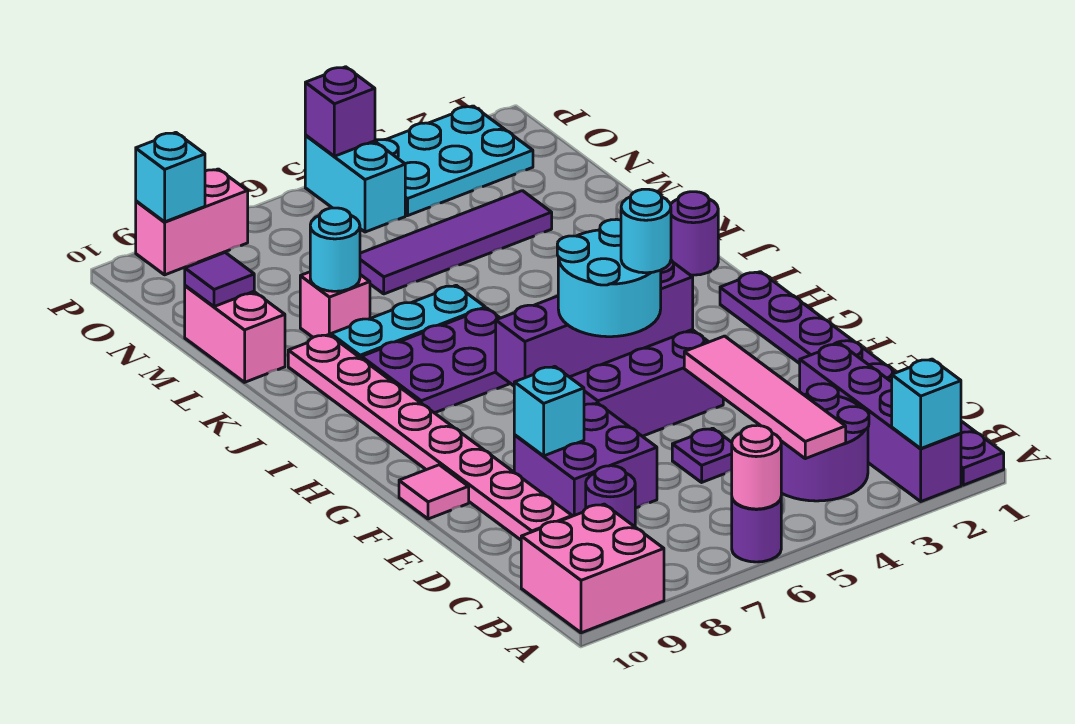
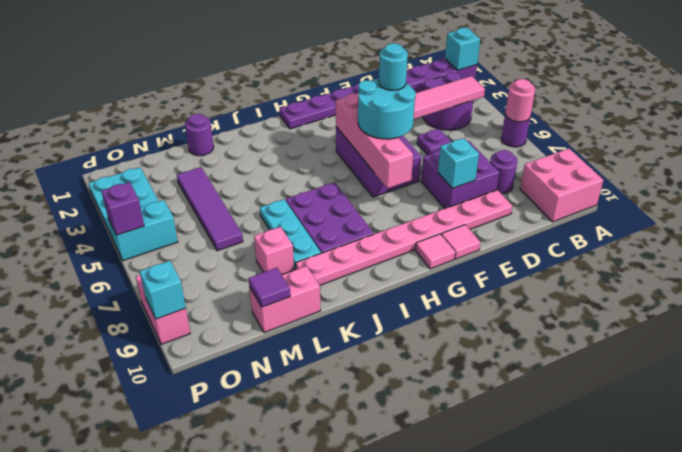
purple 1x4 brick [496,260,693,386] -> pink 1x4 brick [336,93,413,188]
none -> pink 1x1 tile [416,234,455,269]
purple 1x1 round brick [670,192,718,275] -> purple 1x1 round brick moved to [185,114,214,156]
cyan 1x1 round brick [310,208,360,291] -> none

